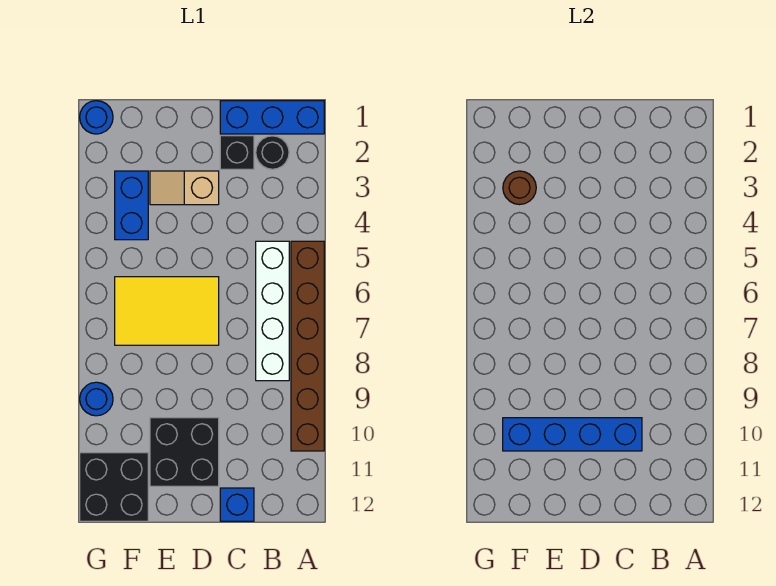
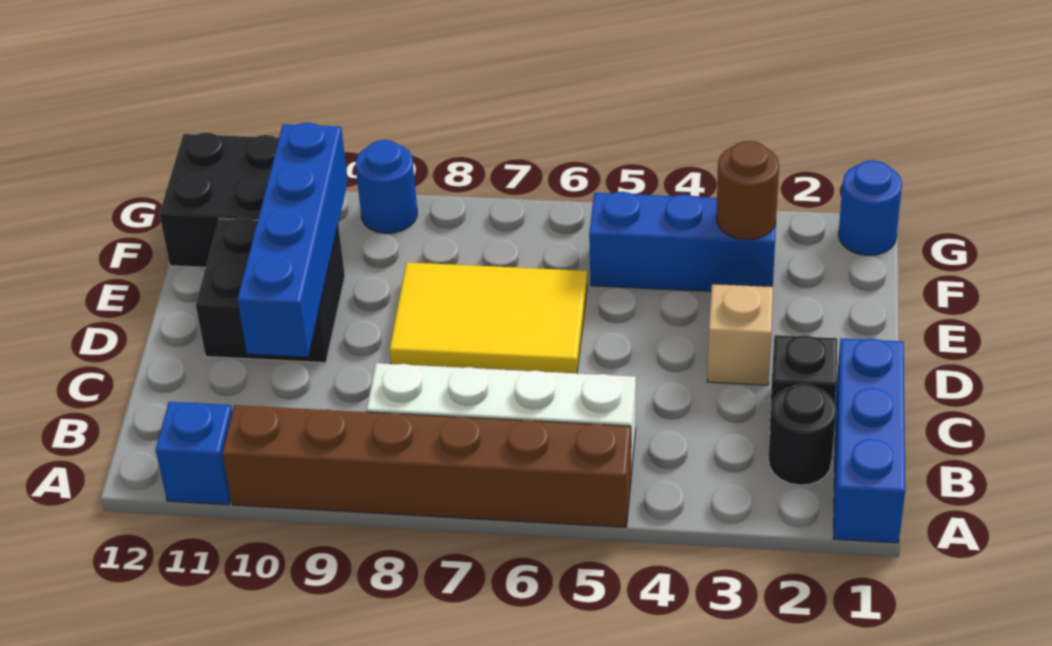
blue 1x1 brick [220,488,254,521] -> blue 1x1 brick moved to [156,402,232,505]
yellow 2x3 tile [115,277,219,345] -> yellow 2x3 tile turned to [390,262,587,373]
blue 1x2 brick [115,171,148,240] -> blue 1x3 brick [589,192,776,291]

